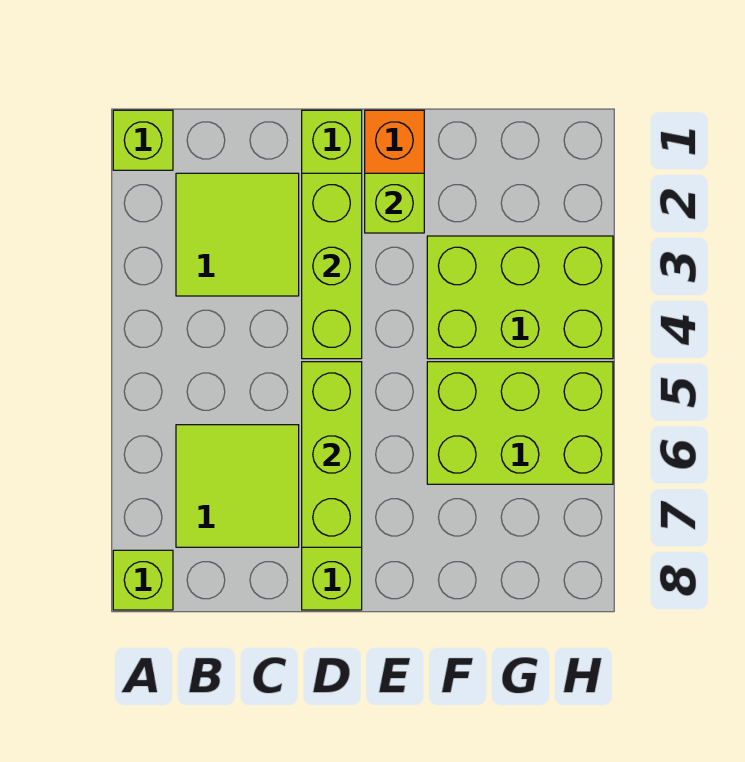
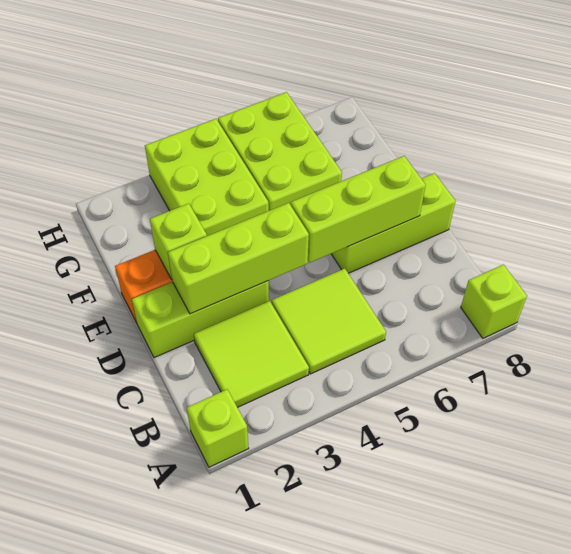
lime 2x2 tile [176,425,299,547] -> lime 2x2 tile moved to [272,268,386,374]

